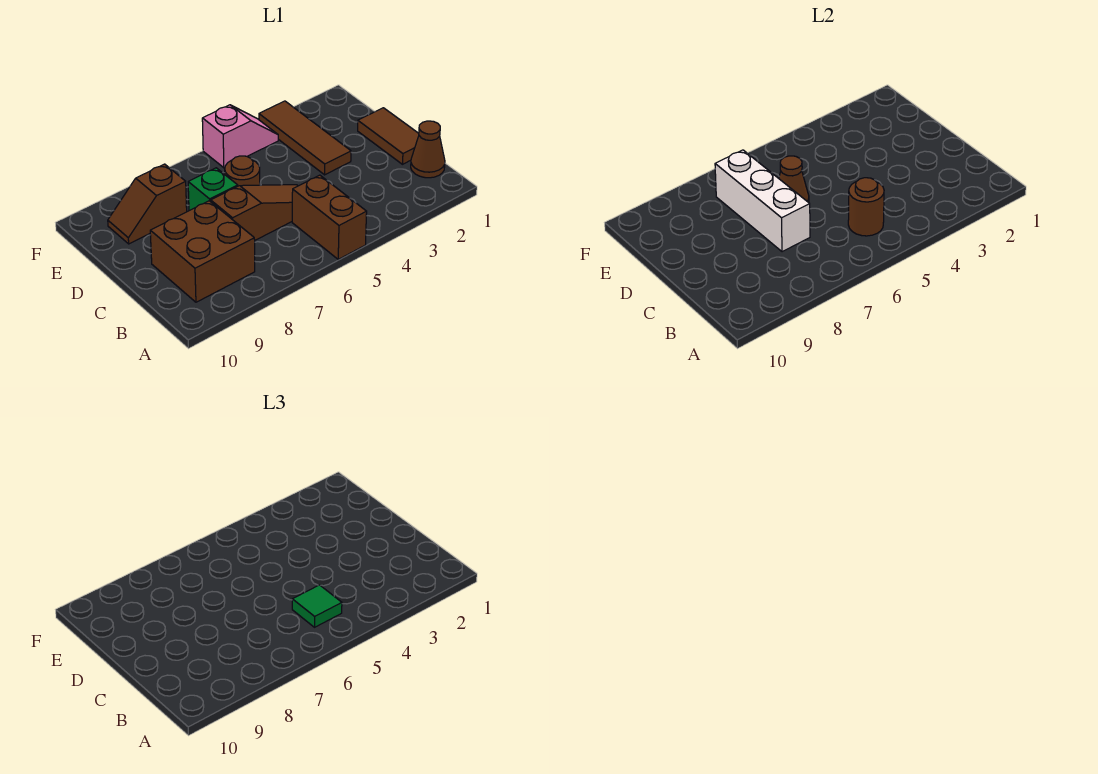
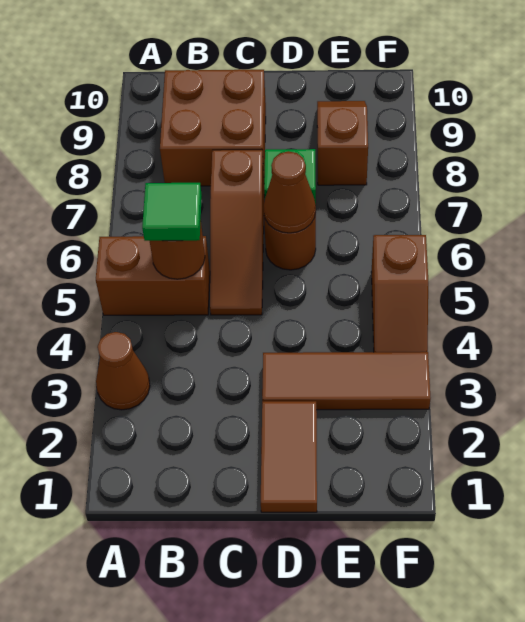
brown 1x1 cone [411,121,445,178] -> brown 1x1 cone moved to [96,332,150,410]
brown 1x2 tile [358,108,419,164] -> brown 1x2 tile turned to [261,401,317,512]
white 1x3 brick [715,150,810,252] -> none
pink 1x2 slope [202,105,278,168] -> brown 1x2 slope [371,235,428,352]

